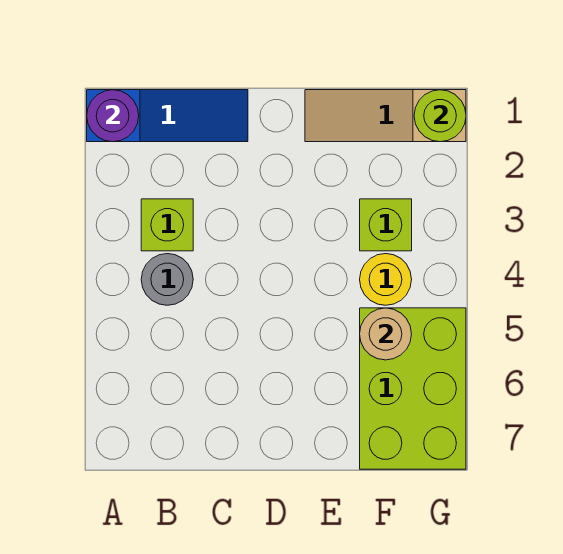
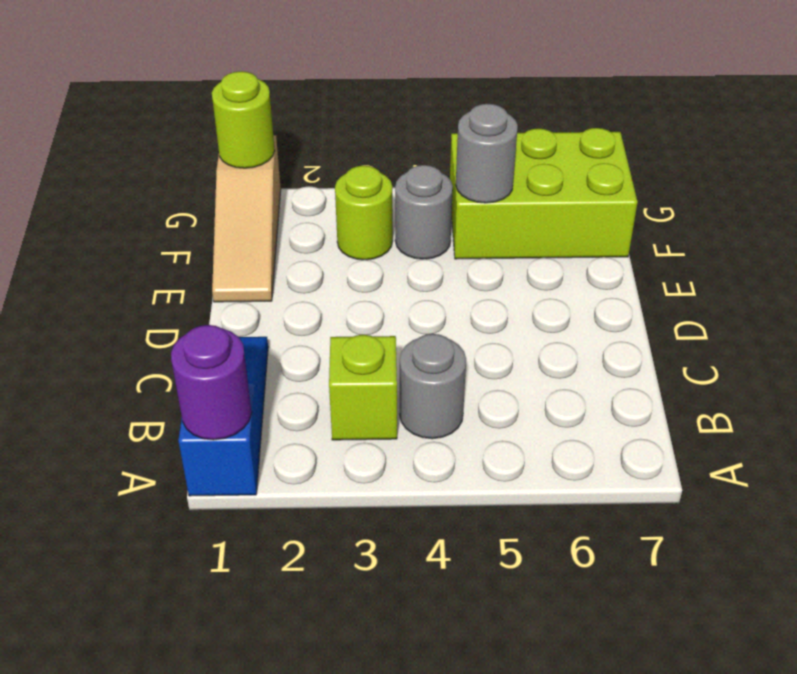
lime 1x1 brick [360,199,412,251] -> lime 1x1 round brick [335,166,393,260]
yellow 1x1 round brick [360,254,412,305] -> grey 1x1 round brick [395,165,453,259]
tan 1x1 round brick [360,308,411,360] -> grey 1x1 round brick [456,104,518,203]

